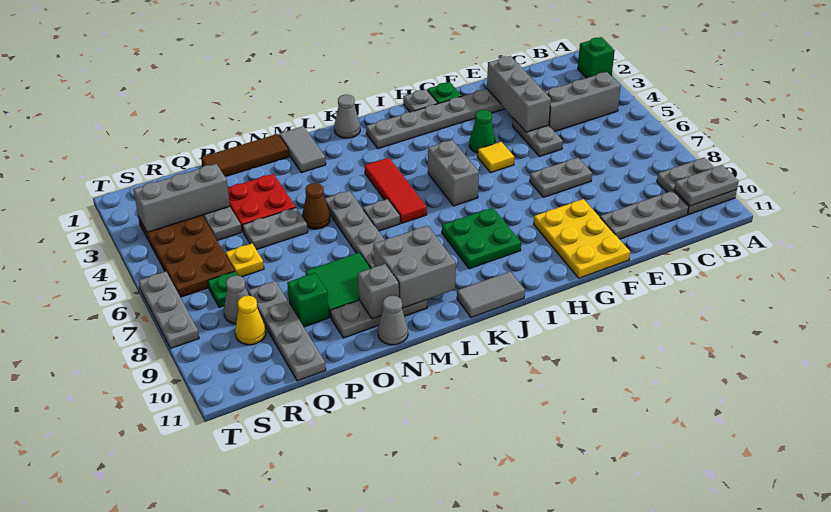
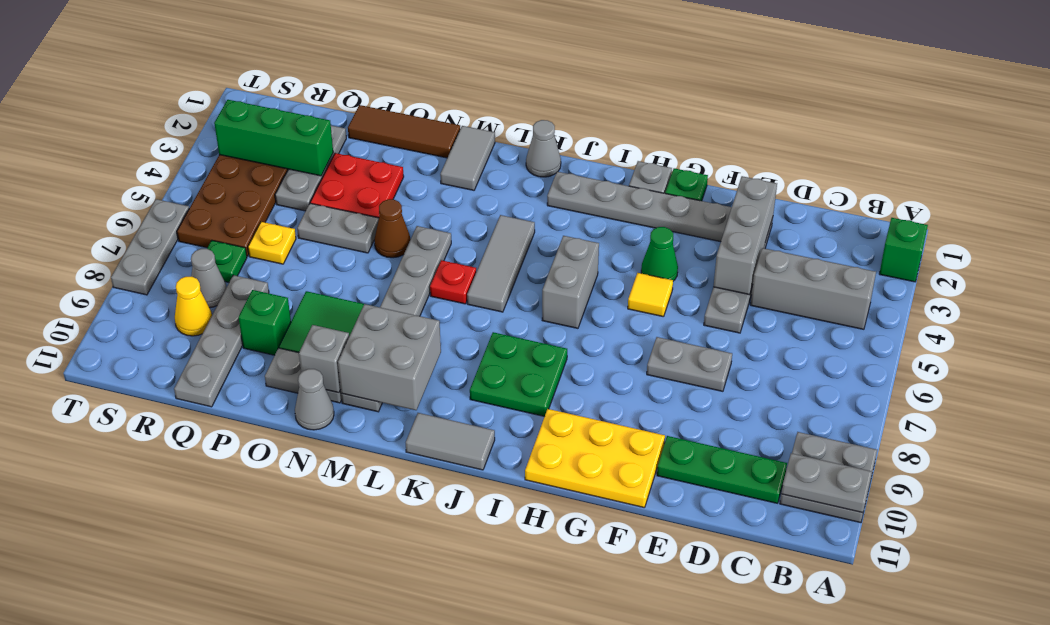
grey 1x3 plate [600,191,689,239] -> green 1x3 plate [657,436,787,503]
yellow 2x3 plate [534,199,630,278] -> yellow 2x3 plate turned to [525,409,665,508]
red 1x3 tile [365,158,427,223] -> grey 1x3 tile [467,215,535,312]
grey 1x1 plate [363,199,400,231] -> red 1x1 plate [430,260,476,304]
grey 1x3 brick [133,164,230,232] -> green 1x3 brick [214,100,333,176]

